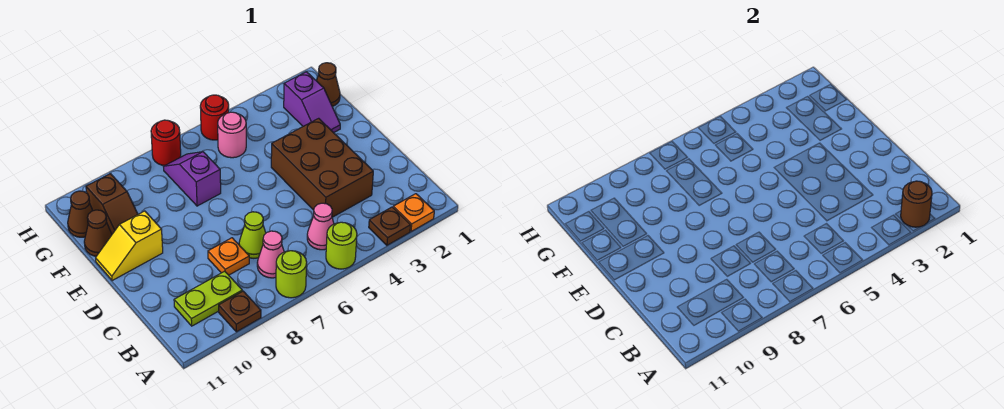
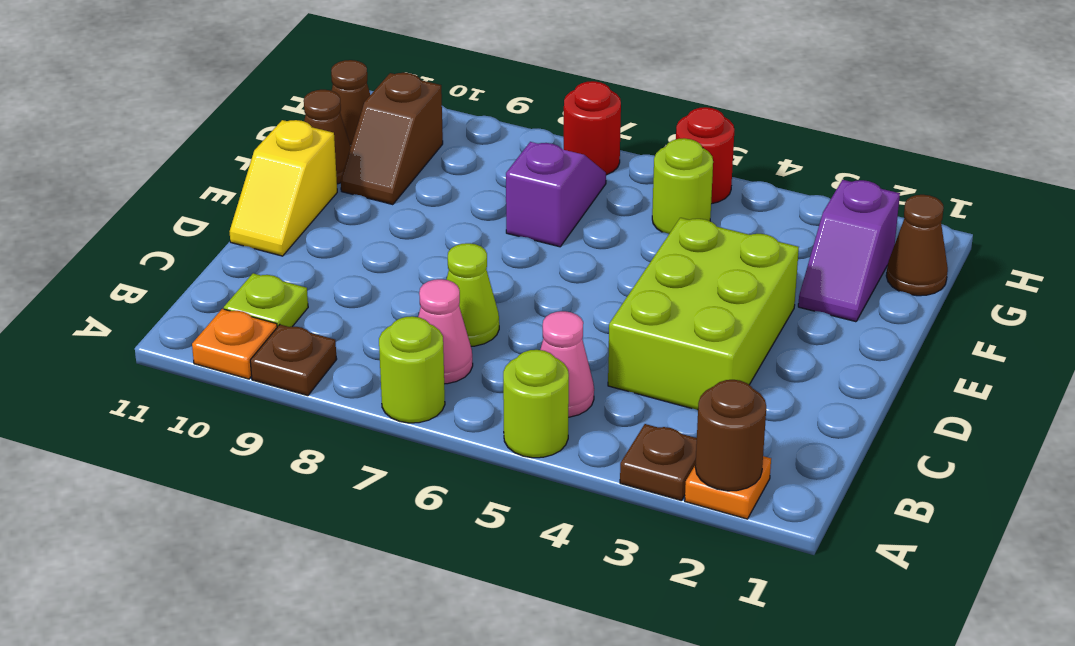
lime 1x2 plate [174,271,242,326] -> lime 1x1 plate [224,273,308,327]
brown 2x3 brick [271,118,373,217] -> lime 2x3 brick [608,218,799,410]
orange 1x1 plate [208,238,249,275] -> orange 1x1 plate moved to [192,309,277,379]
yellow 1x2 slope [96,211,163,281] -> yellow 1x2 slope turned to [230,120,337,256]
pink 1x1 round brick [218,112,246,158] -> lime 1x1 round brick [652,138,713,234]

